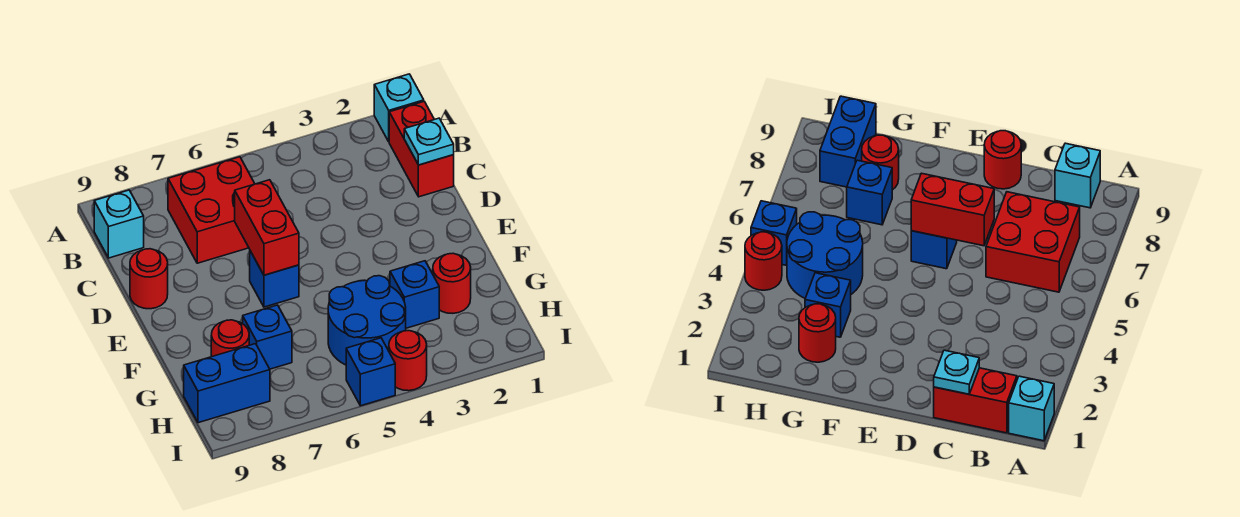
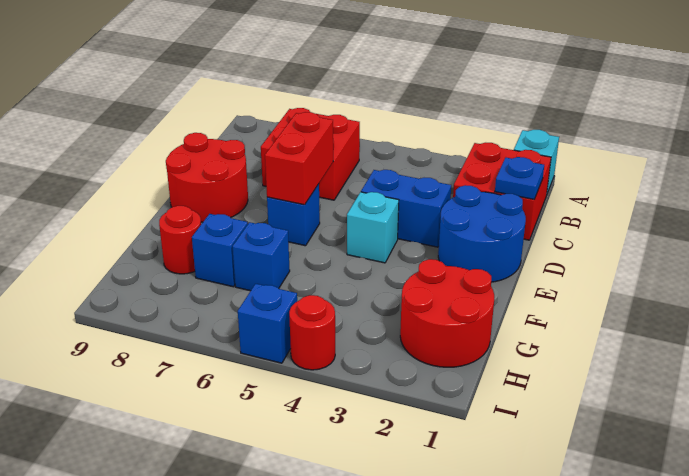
red 1x2 brick [389,102,454,197] -> red 2x2 brick [453,143,551,240]
cyan 1x1 brick [94,190,144,258] -> cyan 1x1 brick moved to [347,192,399,263]
cyan 1x1 plate [404,118,454,165] -> blue 1x1 plate [495,157,544,199]
red 1x1 round brick [130,249,168,309] -> red 2x2 round brick [166,133,248,222]
red 1x1 round brick [433,253,471,313] -> red 2x2 round brick [400,259,494,367]
blue 1x1 brick [390,261,439,328] -> blue 1x1 brick moved to [233,222,290,291]
blue 2x2 round brick [328,276,406,365] -> blue 2x2 round brick moved to [438,185,526,282]
blue 1x2 brick [184,344,270,423] -> blue 1x2 brick moved to [361,170,451,247]

